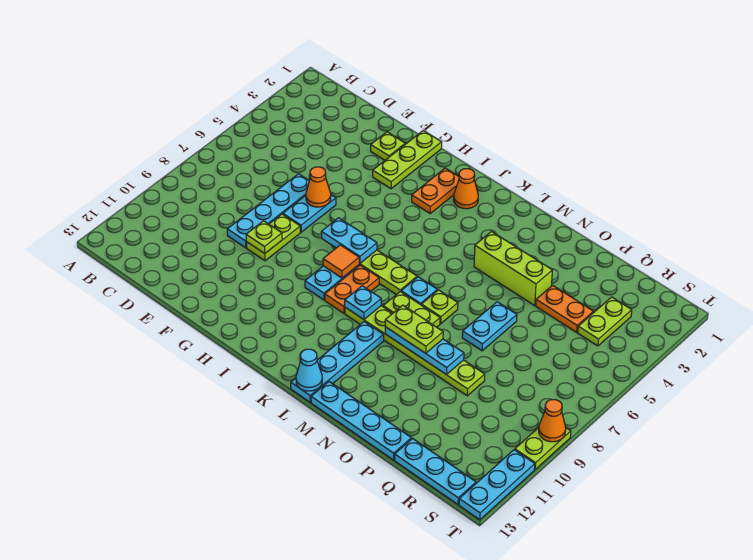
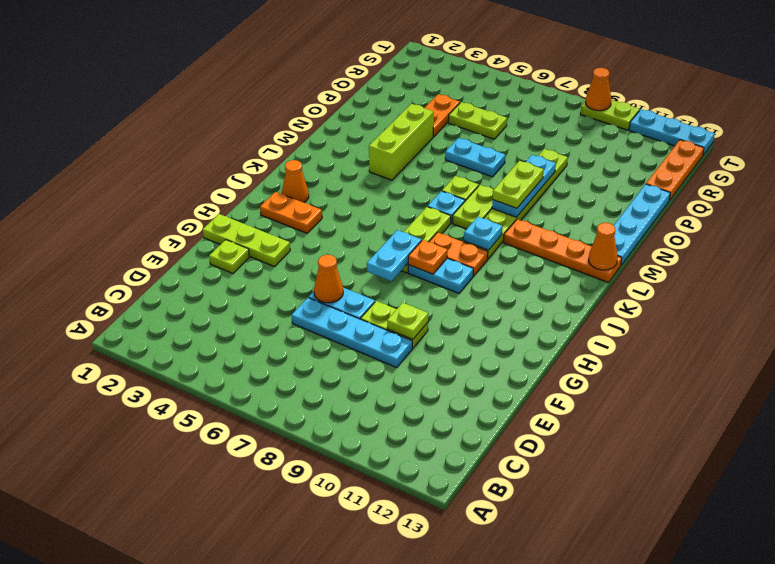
orange 1x1 tile [323,245,359,278] -> orange 1x1 plate [408,240,447,274]
cyan 1x4 plate [291,322,384,402] -> orange 1x4 plate [503,219,622,282]
cyan 1x1 cone [296,349,322,391] -> orange 1x1 cone [589,223,618,270]
cyan 1x3 plate [395,439,476,504] -> orange 1x3 plate [646,140,704,200]
lime 1x2 plate [578,297,632,346] -> lime 1x2 plate moved to [448,102,507,139]

